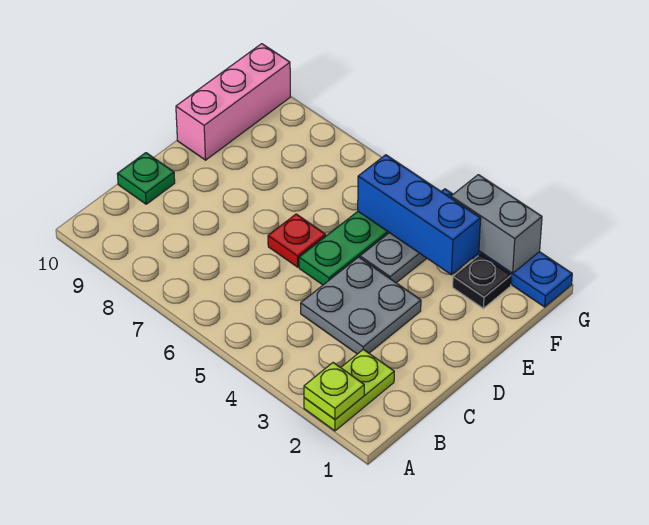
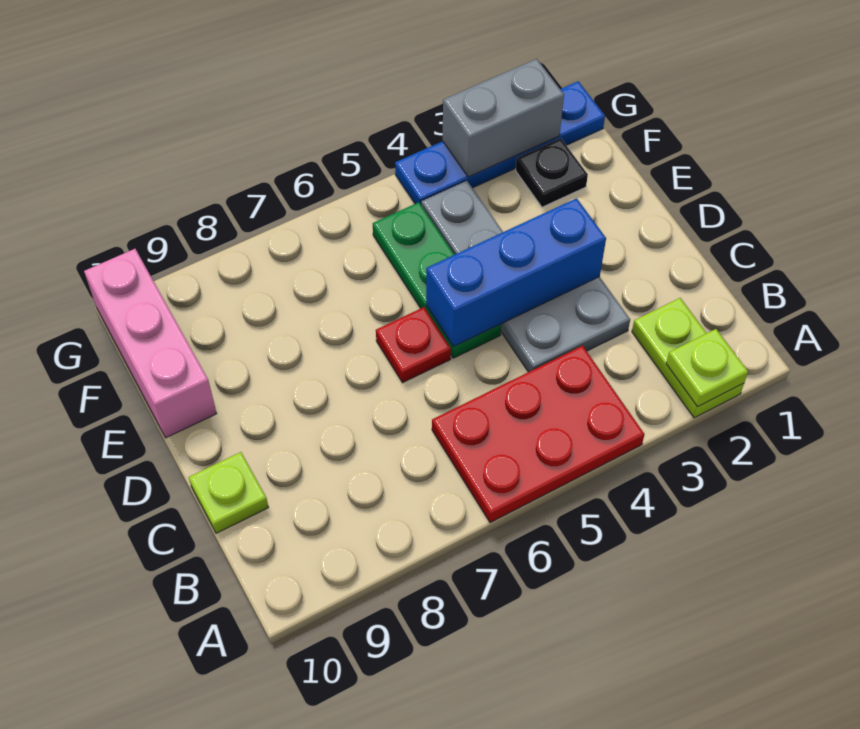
none -> red 2x3 plate [432,346,644,523]
green 1x1 plate [118,153,175,204] -> lime 1x1 plate [189,452,268,533]
blue 1x3 brick [358,155,481,275] -> blue 1x3 brick moved to [426,198,606,347]

